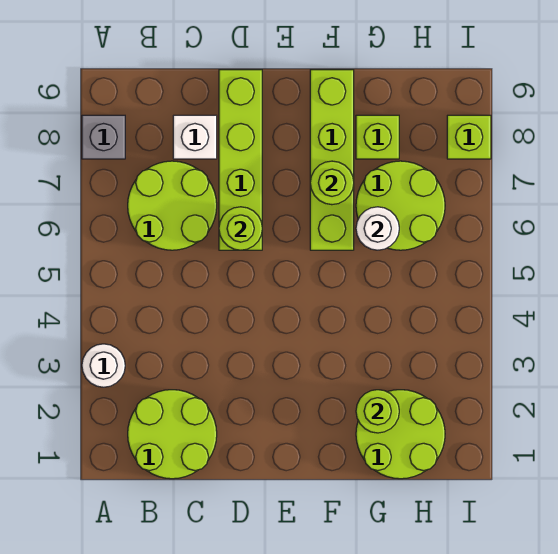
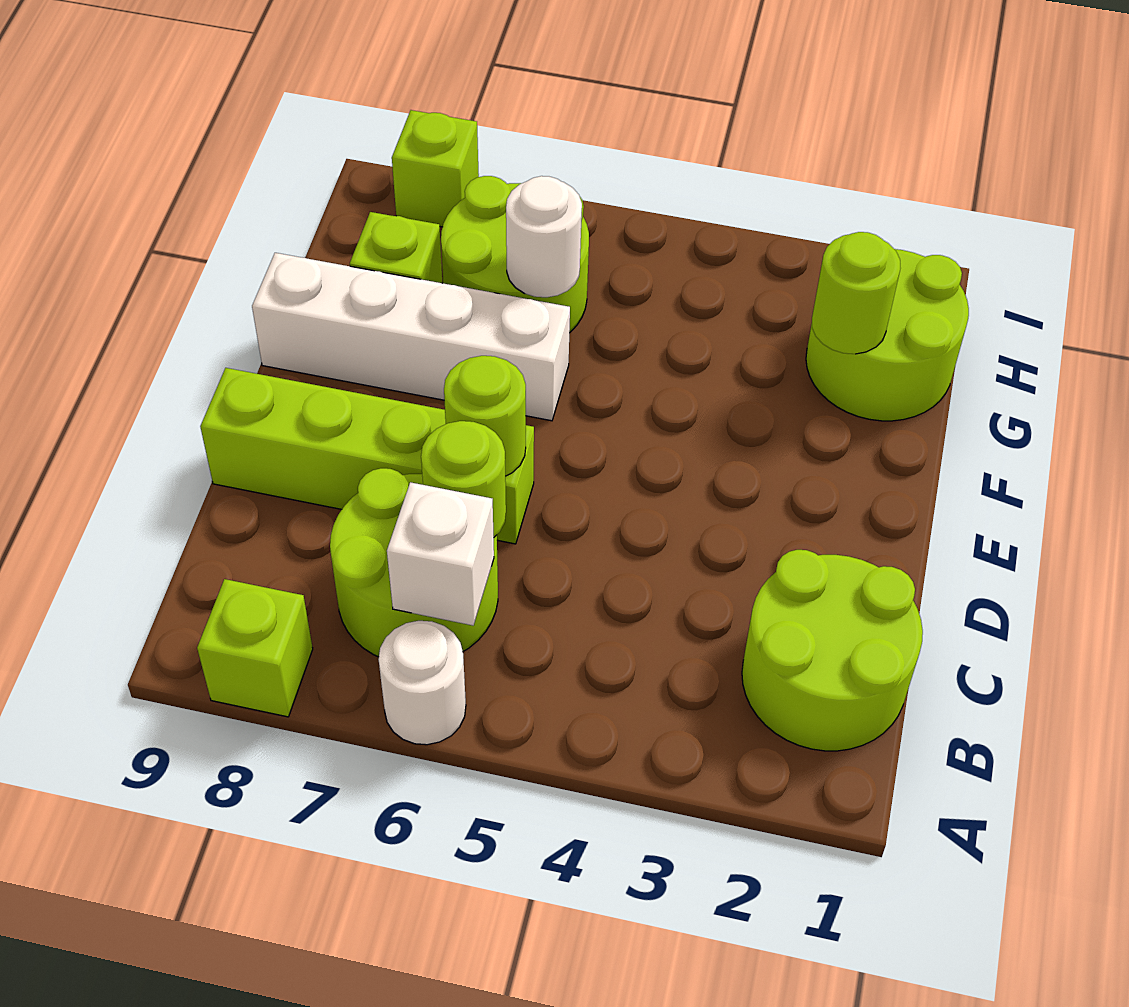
white 1x1 round brick [82,344,125,387] -> white 1x1 round brick moved to [378,621,466,745]
grey 1x1 brick [82,115,125,159] -> lime 1x1 brick [197,579,313,717]
white 1x1 brick [173,115,217,159] -> white 1x1 brick moved to [387,482,494,625]
lime 1x4 brick [310,70,354,250] -> white 1x4 brick [252,253,570,421]
lime 1x1 round brick [310,161,354,205] -> lime 1x1 round brick moved to [421,421,506,537]

